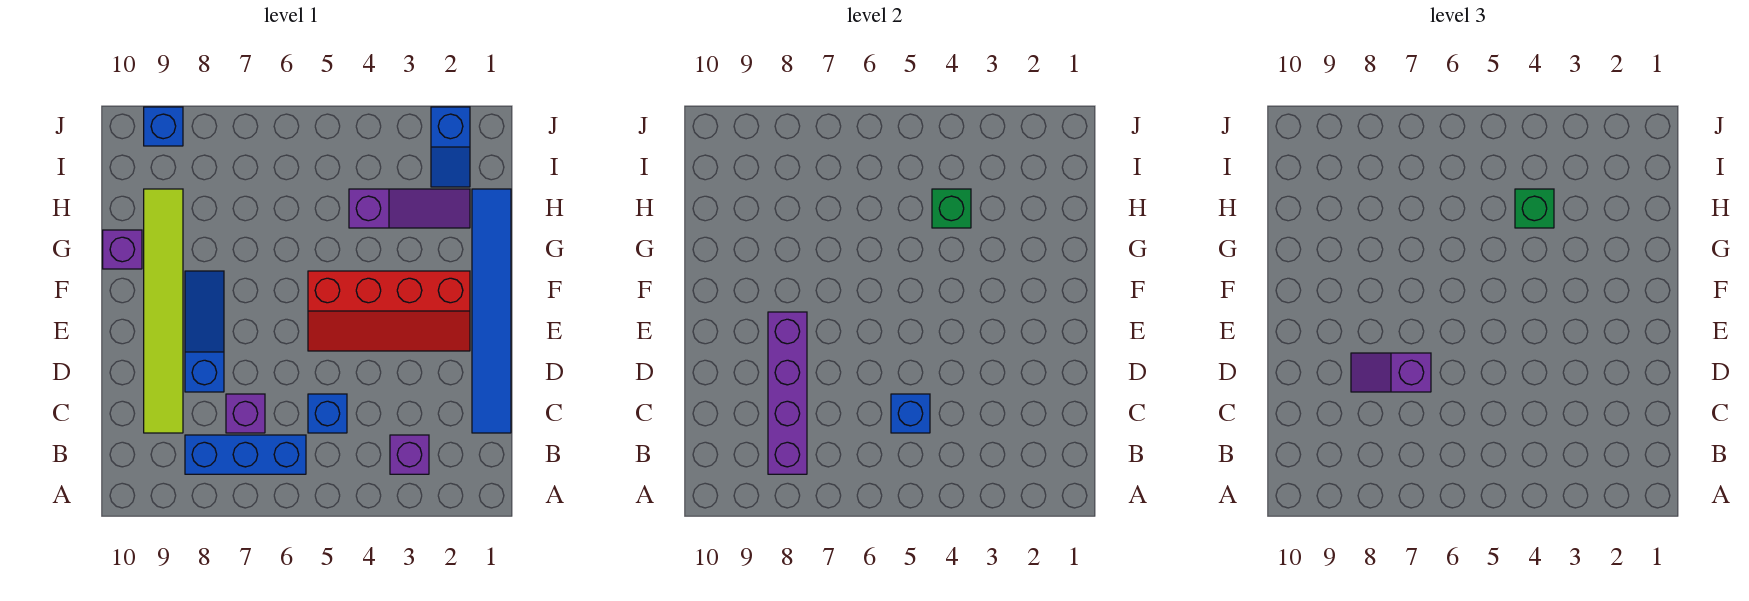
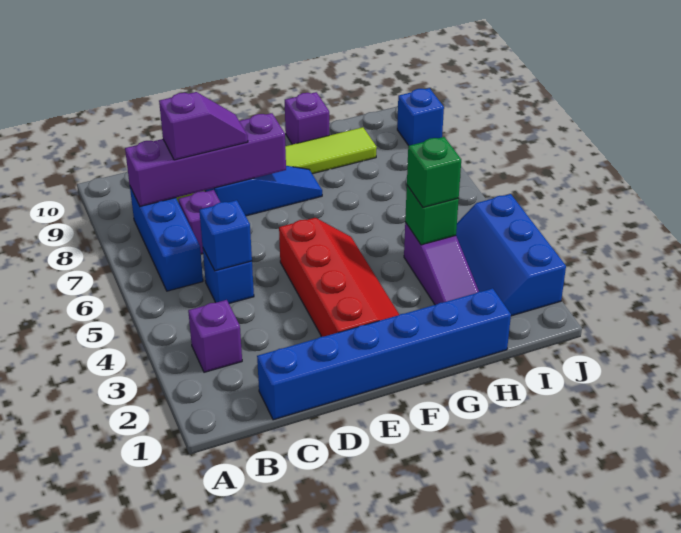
blue 1x6 tile [472,189,511,433] -> blue 1x6 brick [257,288,511,420]
purple 1x2 slope [1351,353,1431,392] -> purple 1x2 slope turned to [159,92,248,160]
red 2x4 slope [308,271,470,351] -> red 2x4 slope turned to [279,218,399,337]
blue 1x2 slope [431,107,470,187] -> blue 2x3 slope [456,194,566,316]

